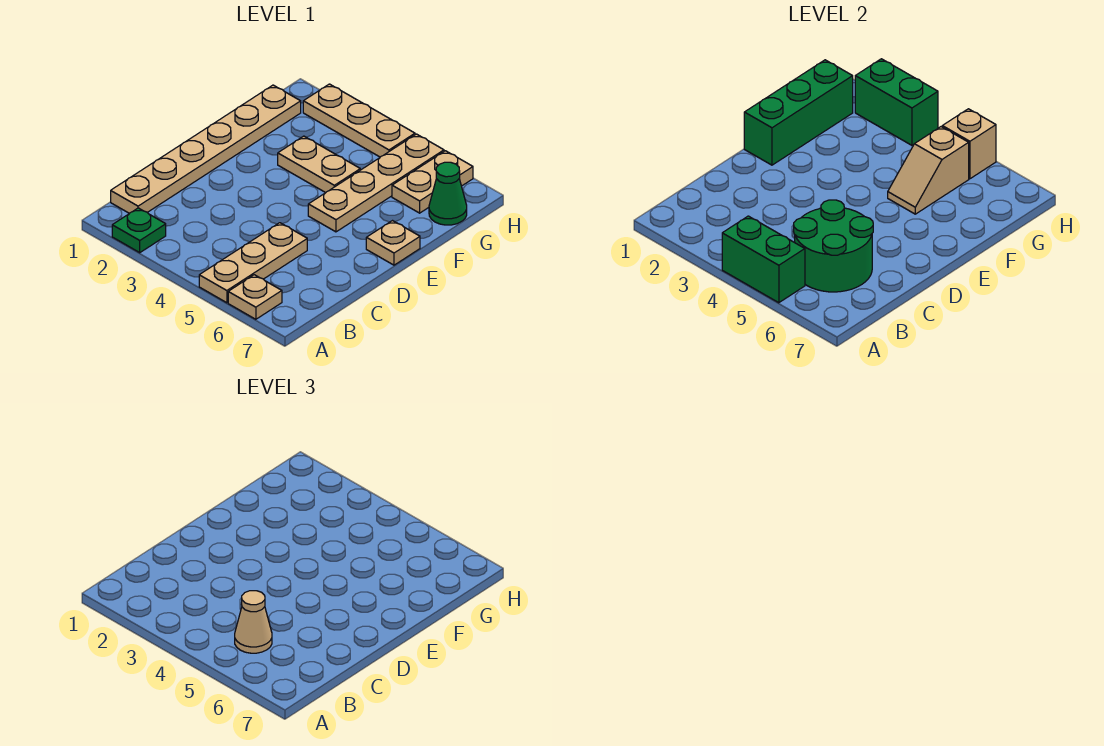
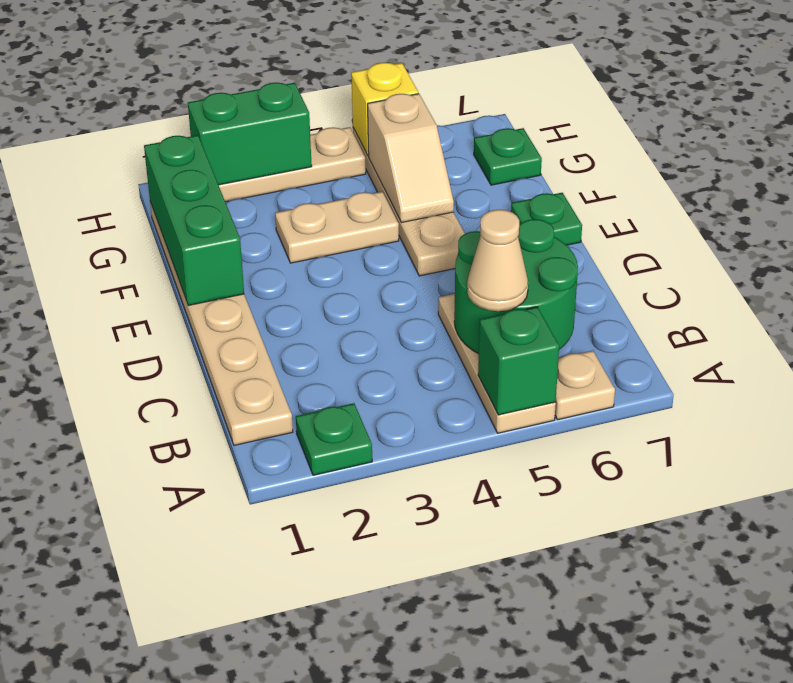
green 1x2 brick [722,216,805,303] -> green 1x1 brick [478,307,559,415]
tan 1x1 plate [366,221,420,265] -> green 1x1 plate [511,193,582,245]
tan 1x2 plate [392,151,473,213] -> none
green 1x1 cone [429,162,467,225] -> green 1x1 plate [474,128,542,185]
tan 1x1 brick [942,109,996,179] -> yellow 1x1 brick [351,63,418,156]

